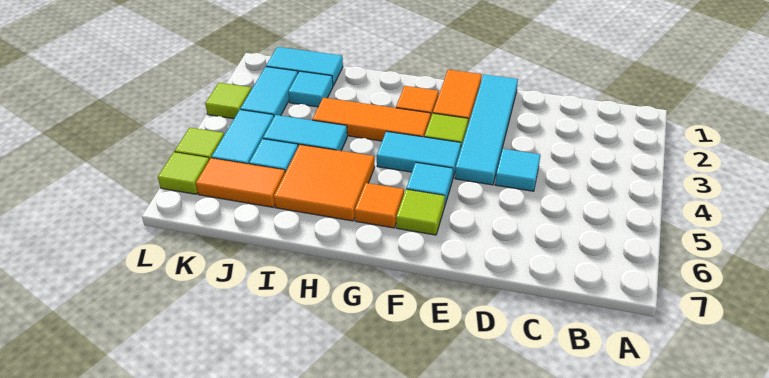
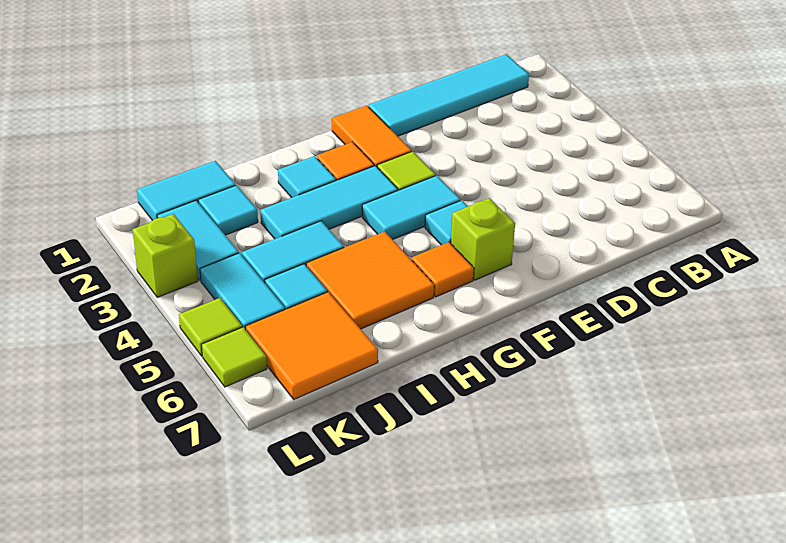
cyan 1x1 tile [495,149,540,191] -> cyan 1x1 tile moved to [278,156,336,198]
cyan 1x4 tile [455,74,518,185] -> cyan 1x4 tile turned to [369,54,529,136]
lime 1x1 tile [396,189,445,235] -> lime 1x1 brick [451,198,515,280]
orange 1x3 tile [312,98,431,141] -> cyan 1x3 tile [260,166,398,239]
orange 1x2 tile [196,158,285,207] -> orange 2x2 tile [245,292,378,399]
lime 1x1 tile [205,83,252,119] -> lime 1x1 brick [132,214,198,297]

